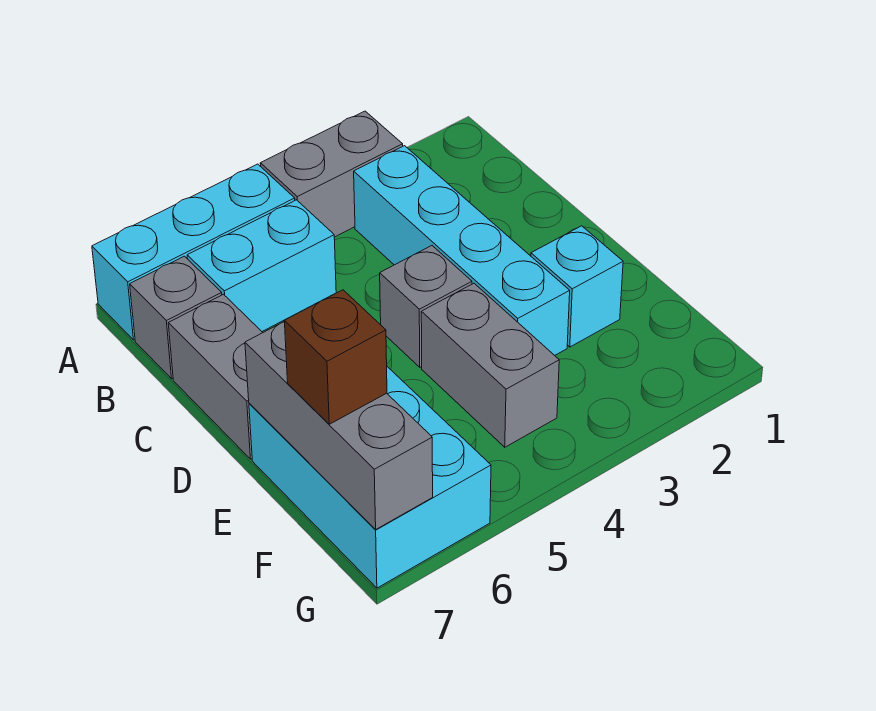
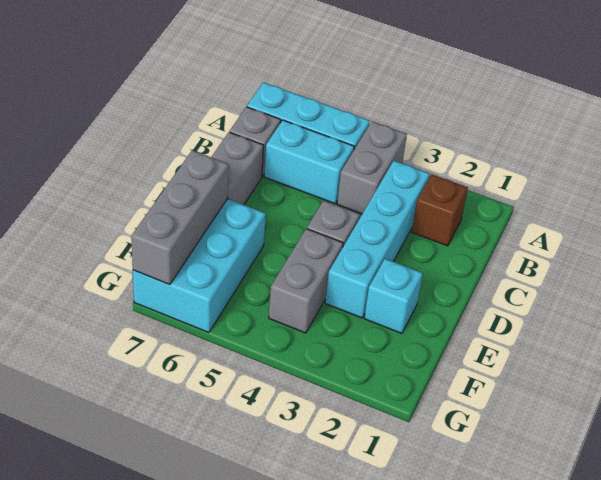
grey 1x2 brick [260,111,403,237] -> grey 1x2 brick turned to [337,121,407,214]
brown 1x1 brick [285,290,387,424] -> brown 1x1 brick moved to [412,175,468,246]

